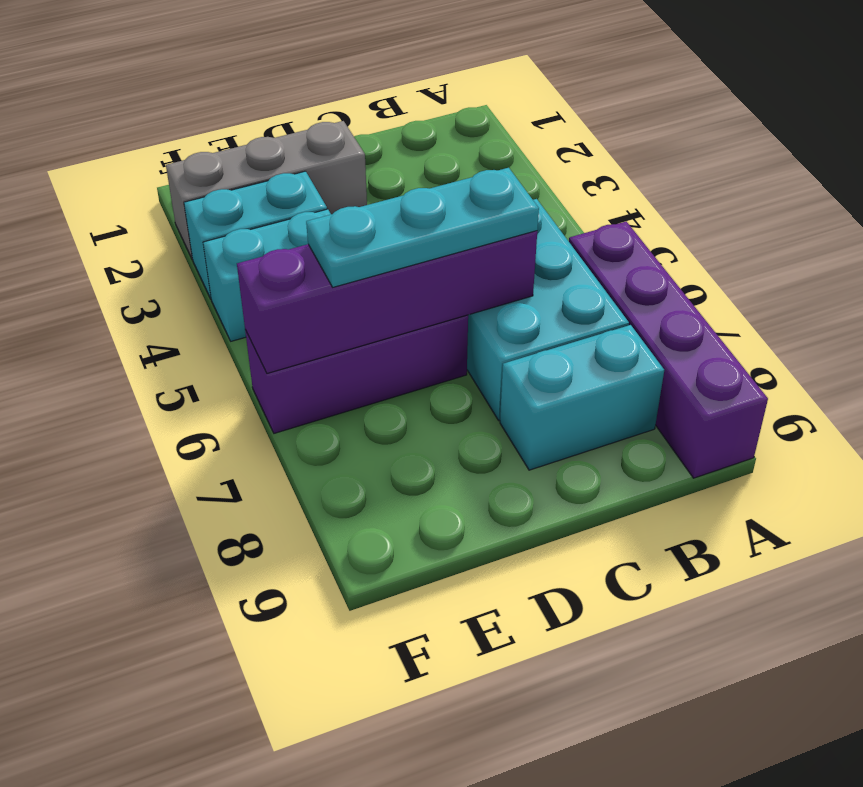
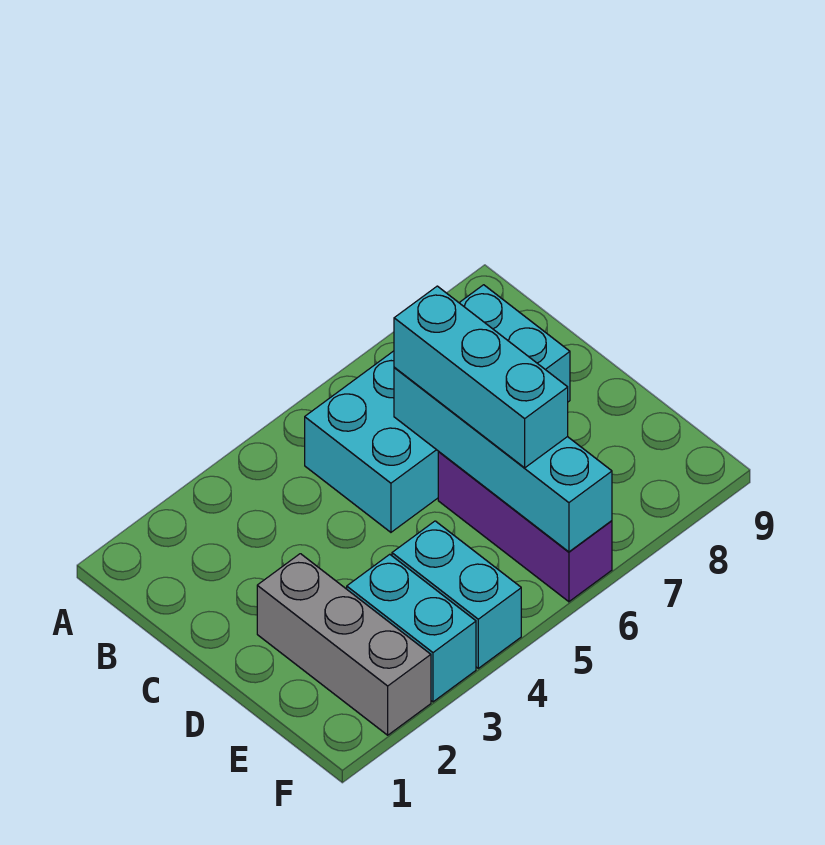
purple 1x4 brick [569,221,768,478] -> none
purple 1x4 brick [237,231,537,373] -> cyan 1x4 brick [394,367,612,552]
cyan 1x3 plate [306,168,539,287] -> cyan 1x3 brick [394,286,568,468]

